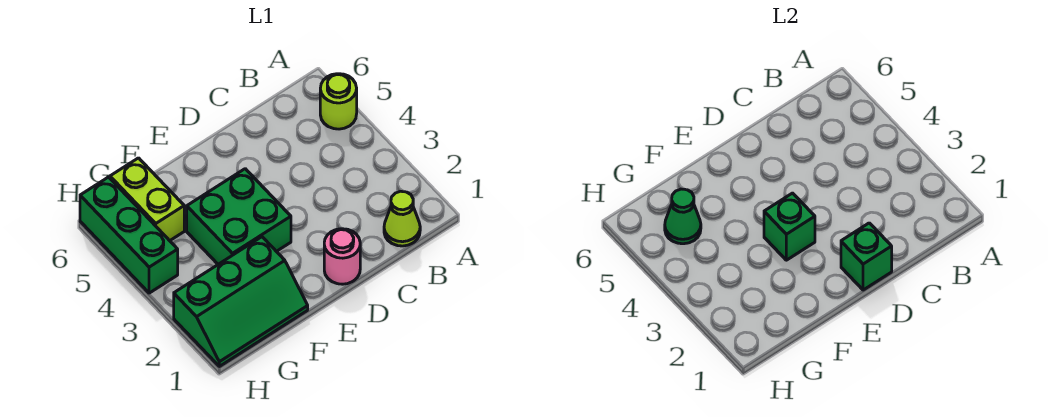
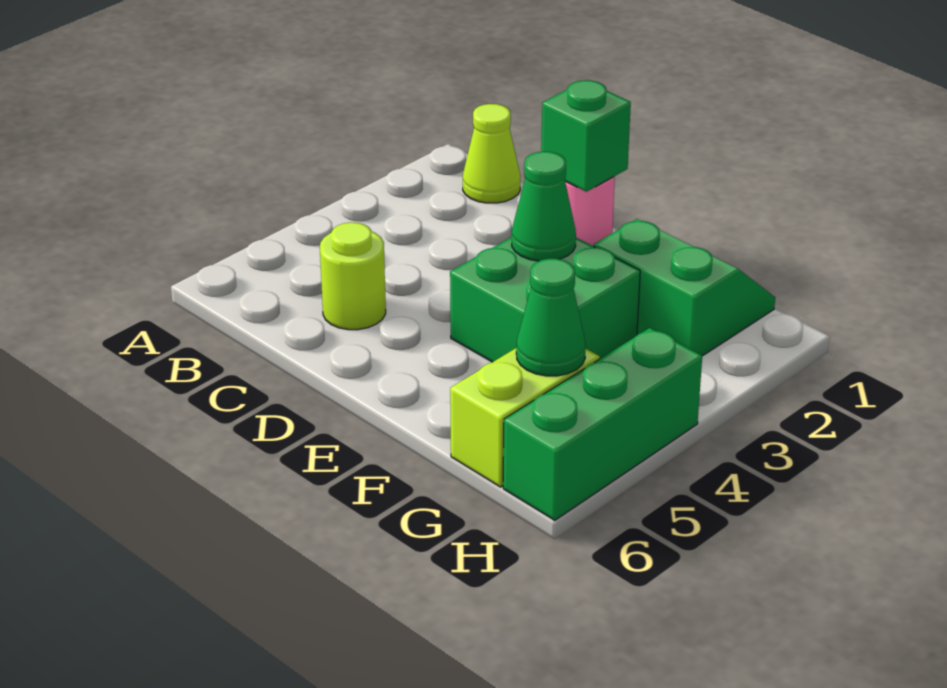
lime 1x1 round brick [320,74,357,129] -> lime 1x1 round brick moved to [320,222,386,330]
green 1x1 brick [764,193,815,260] -> green 1x1 cone [512,151,576,261]
green 2x3 slope [174,237,308,366] -> green 2x2 slope [594,219,775,356]

